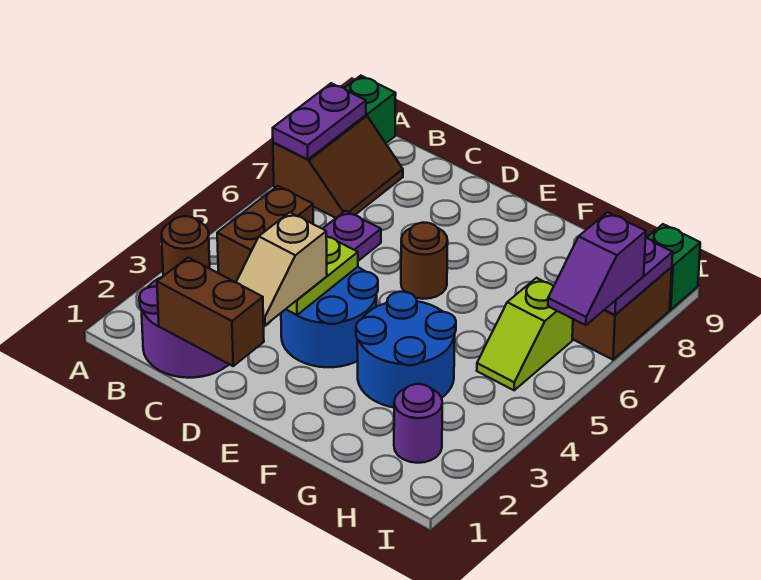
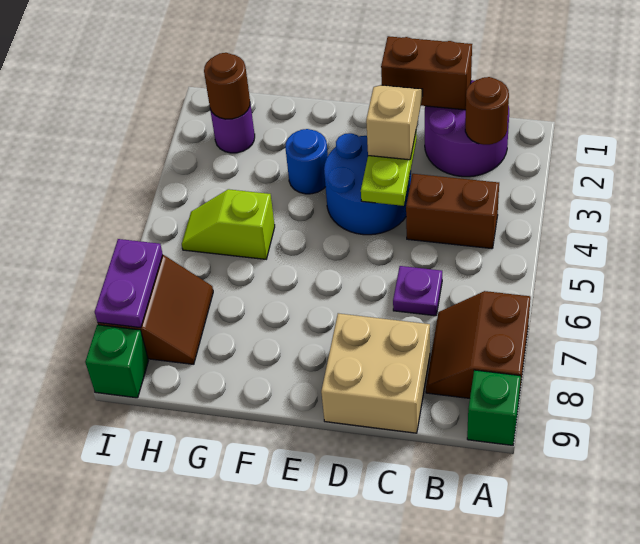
purple 1x2 plate [273,83,366,160] -> none
brown 1x2 brick [217,186,313,282] -> brown 1x2 brick turned to [406,174,499,249]
none -> tan 2x2 brick [321,313,430,433]
brown 1x1 round brick [401,223,448,299] -> brown 1x1 round brick moved to [204,53,250,119]
blue 2x2 round brick [356,292,456,407] -> blue 1x1 round brick [285,129,328,194]
lime 1x2 slope [477,278,573,390] -> lime 1x2 slope turned to [182,189,275,259]
purple 1x2 slope [548,212,646,325] -> none

